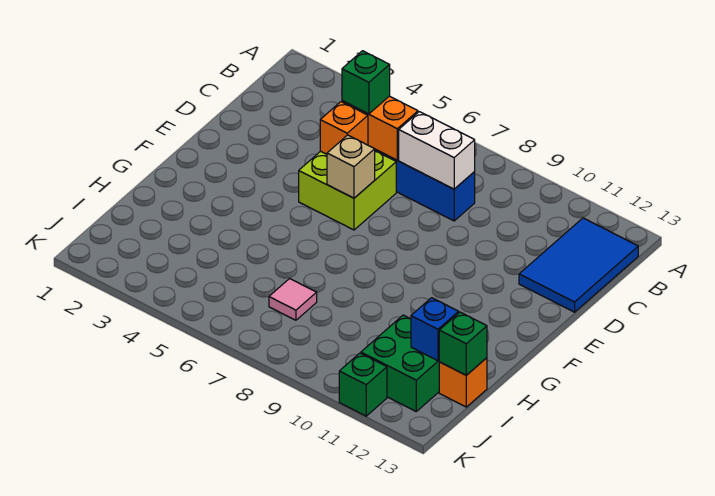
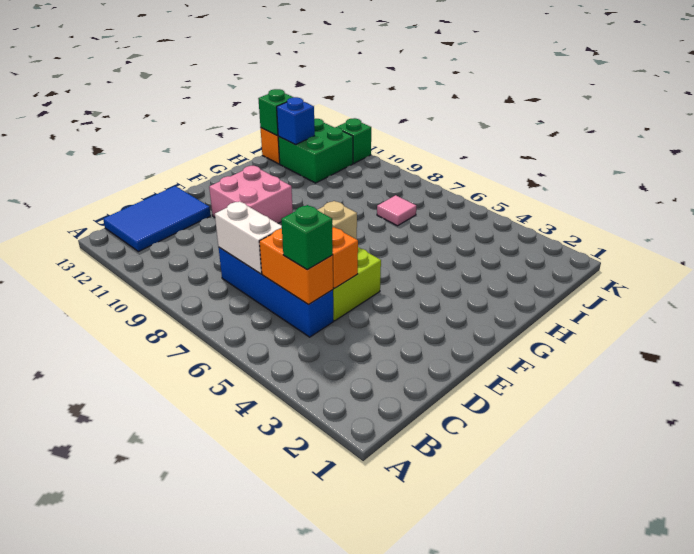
none -> pink 2x2 brick [209,166,293,223]

